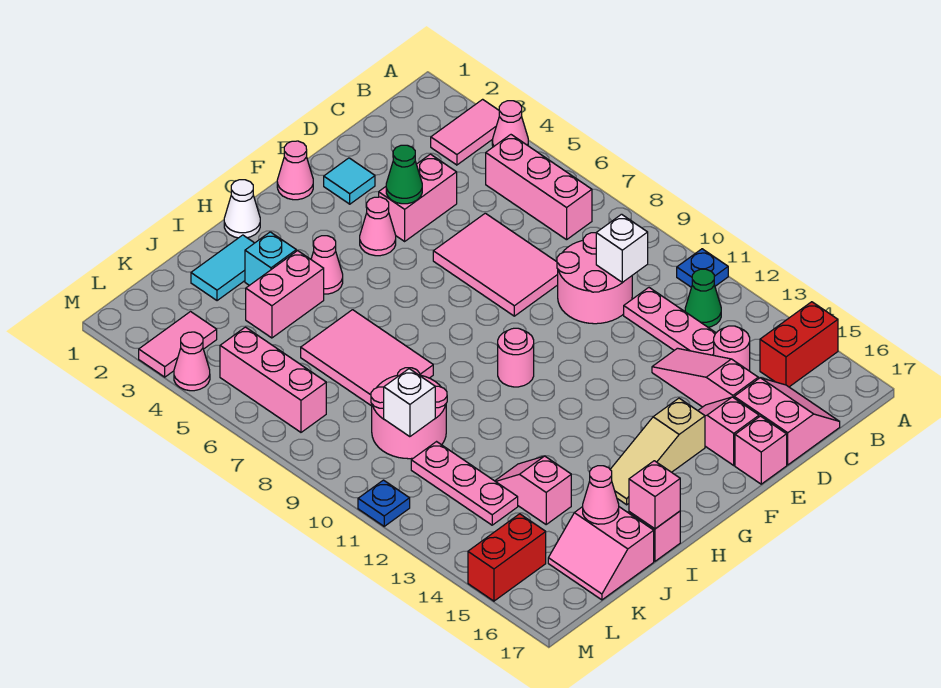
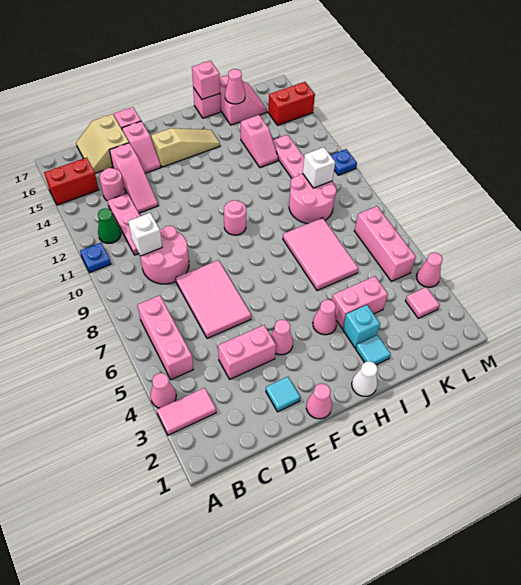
pink 2x2 slope [734,378,840,465] -> tan 2x2 slope [76,114,129,173]
green 1x1 cone [386,145,422,204] -> none
cyan 1x2 tile [191,235,254,301] -> cyan 1x1 tile [356,335,391,365]
pink 1x2 tile [139,312,217,377] -> pink 1x1 tile [405,287,440,318]

